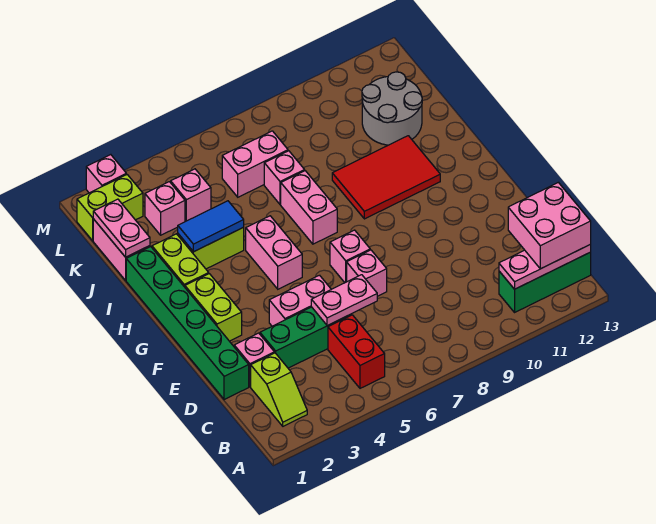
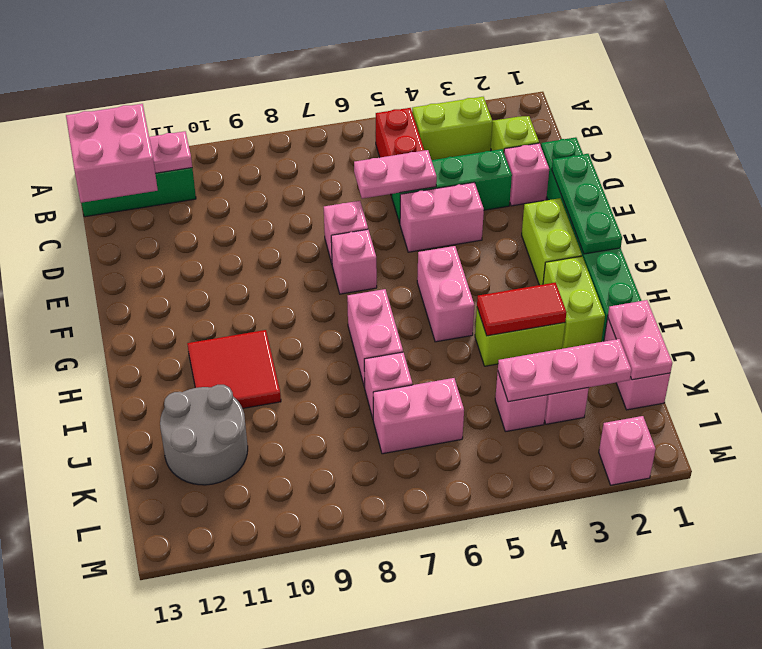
none -> green 1x3 plate [552,154,622,254]
red 2x3 tile [332,136,440,219] -> red 2x2 tile [187,330,281,408]
blue 1x2 tile [178,201,244,252] -> red 1x2 tile [477,283,566,336]
none -> pink 1x3 plate [498,339,631,402]
lime 1x2 brick [77,175,143,241] -> lime 1x2 brick moved to [412,97,492,160]

